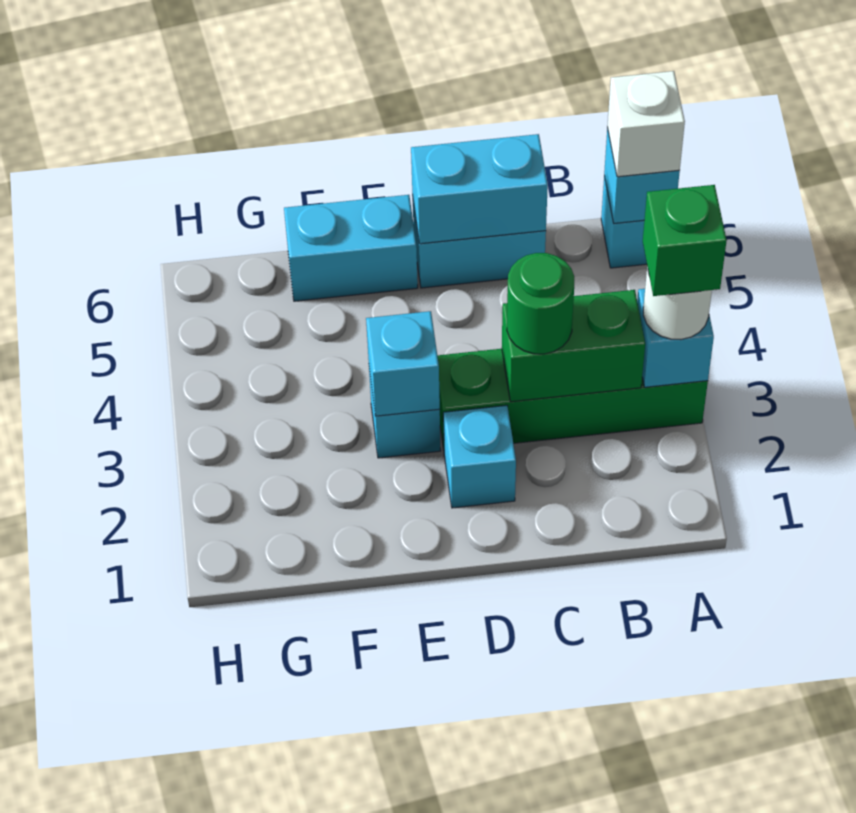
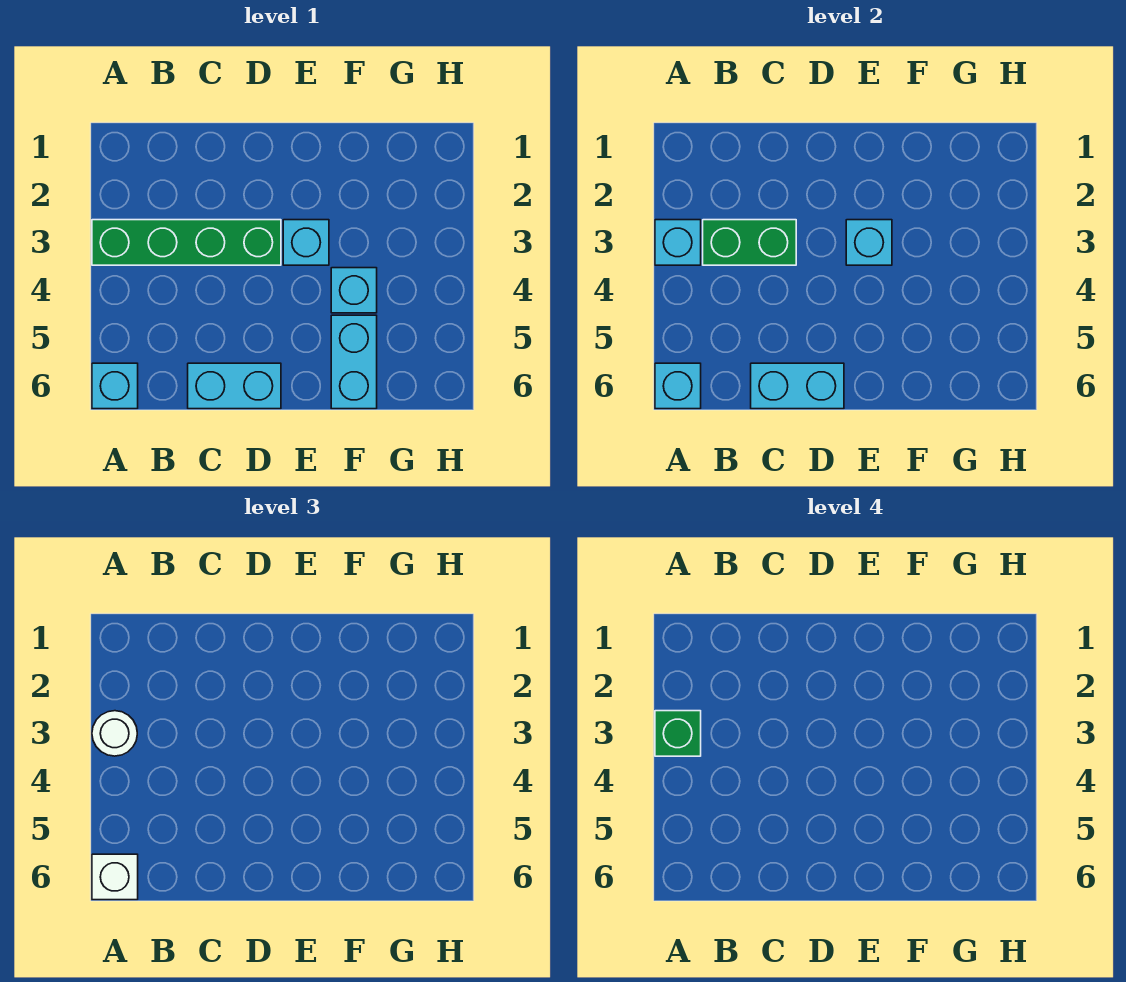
green 1x1 round brick [507,253,574,354] -> none
cyan 1x1 brick [443,405,516,508] -> cyan 1x1 brick moved to [331,268,377,313]
cyan 1x2 brick [284,195,418,301] -> cyan 1x2 brick turned to [331,315,377,409]

